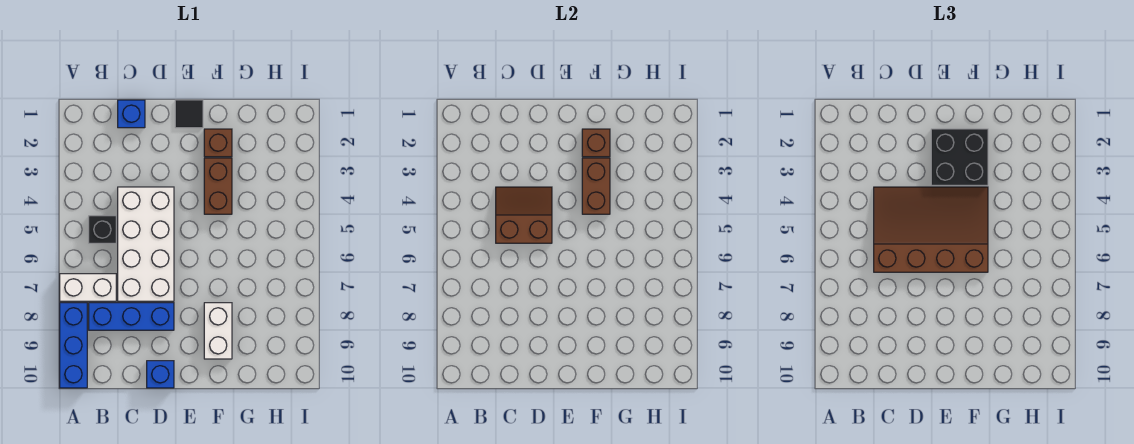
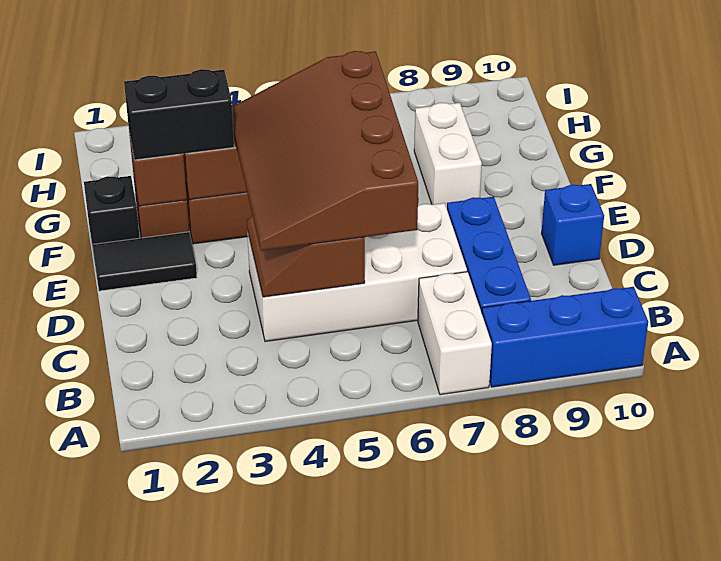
black 1x1 brick [89,216,116,243] -> black 1x1 brick moved to [84,176,140,248]
blue 1x1 brick [118,100,145,128] -> none
black 1x1 tile [175,100,203,128] -> black 1x2 tile [92,232,197,291]
black 2x2 brick [931,129,988,185] -> black 1x2 brick [124,69,234,160]
white 1x2 brick [204,303,232,359] -> white 1x2 brick turned to [414,103,482,208]

